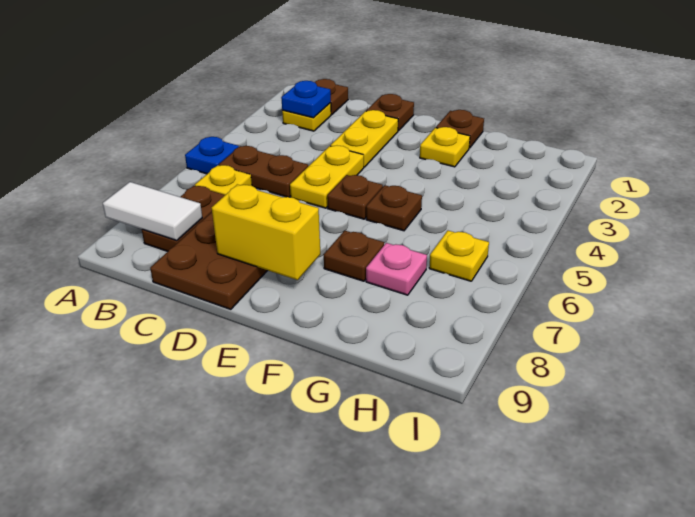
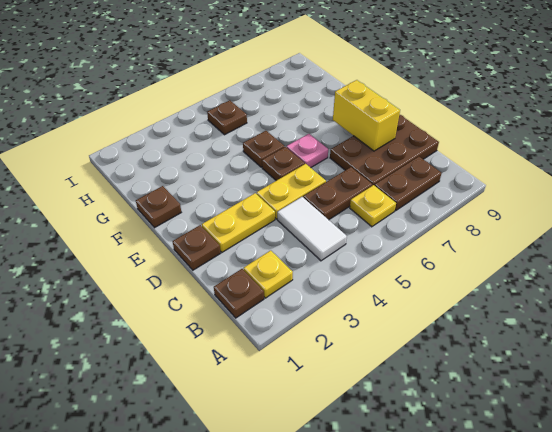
blue 1x1 plate [185,137,239,174] -> none
white 1x2 tile [103,182,202,241] -> white 1x2 tile moved to [277,197,347,261]
blue 1x1 plate [281,81,331,118] -> none
brown 1x2 plate [219,146,308,197] -> brown 1x2 plate turned to [303,167,372,220]
yellow 1x1 plate [420,127,470,167] -> none
brown 1x1 plate [324,231,384,281] -> brown 1x1 plate moved to [207,100,247,135]
pink 1x1 plate [366,243,427,295] -> pink 1x1 plate moved to [287,134,328,168]
yellow 1x1 plate [429,231,489,281] -> none

